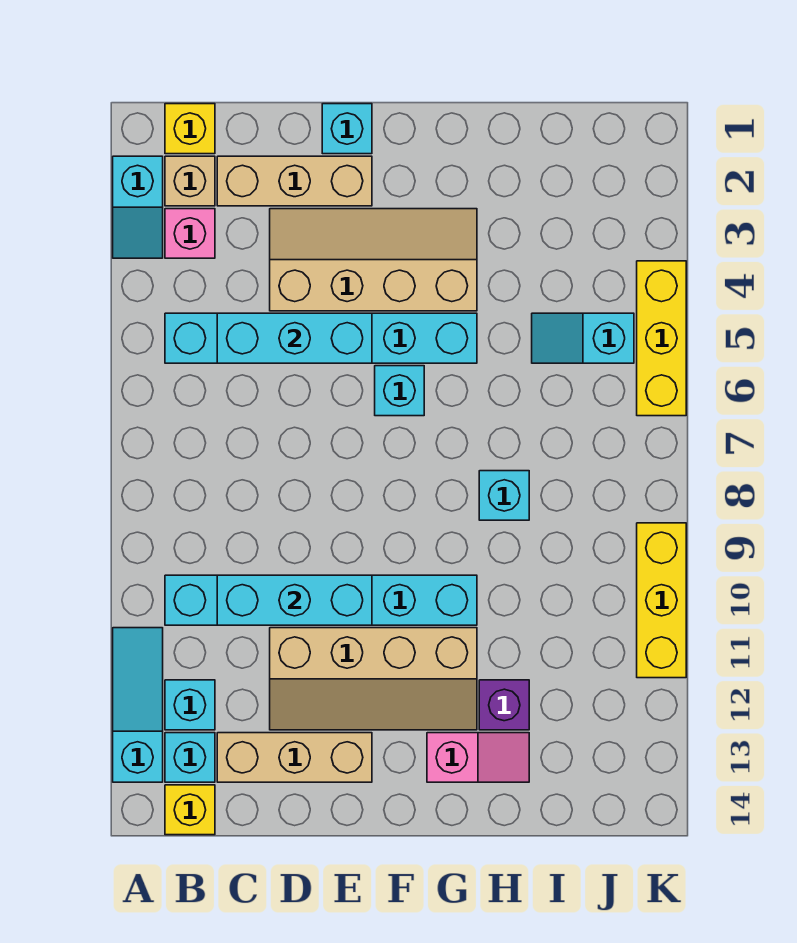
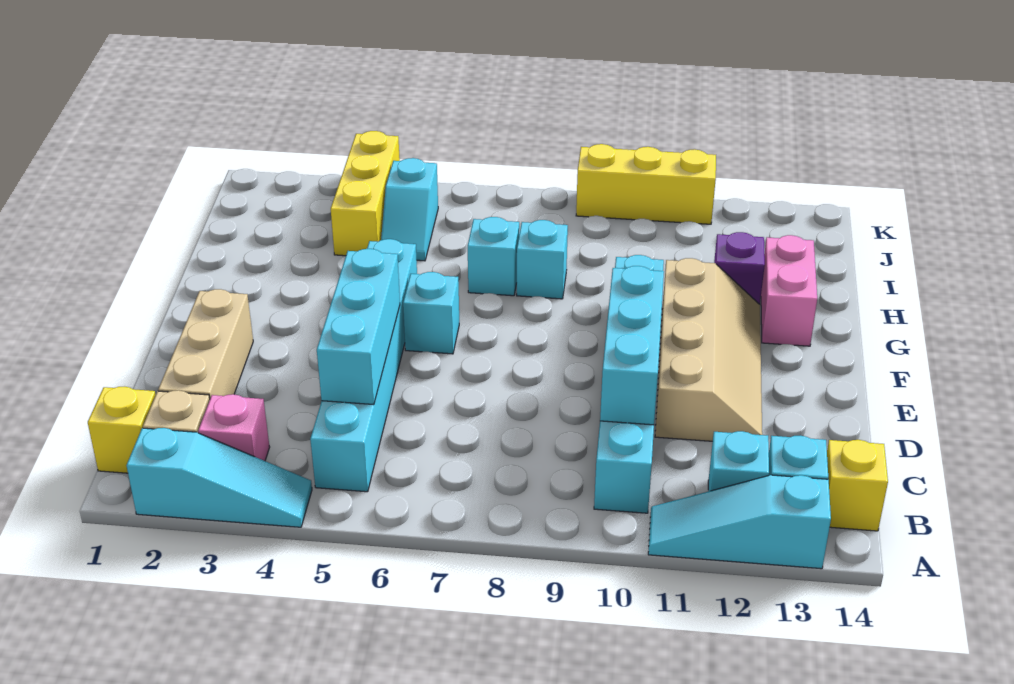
cyan 1x2 slope [113,156,163,258] -> cyan 1x3 slope [127,428,312,527]
tan 1x3 brick [217,733,372,782] -> none
tan 2x4 slope [270,209,477,311] -> none
cyan 1x1 brick [322,104,372,154] -> cyan 1x1 brick moved to [468,217,519,296]
pink 1x2 slope [427,733,529,782] -> pink 1x2 brick [761,235,817,346]
yellow 1x3 brick [637,261,686,416] -> yellow 1x3 brick turned to [331,131,400,256]

